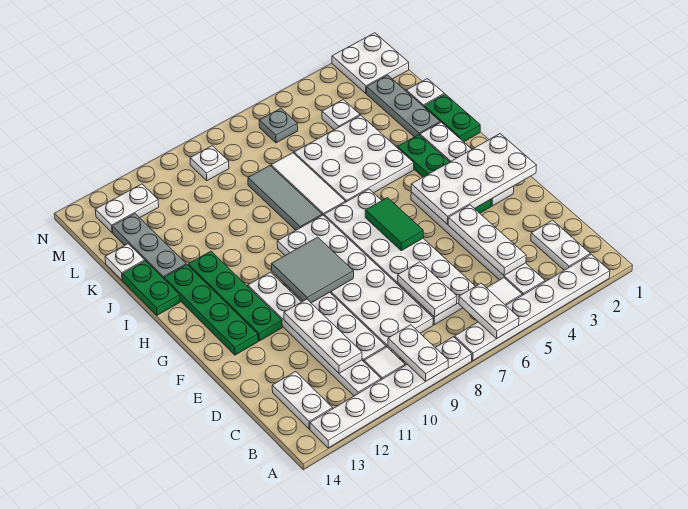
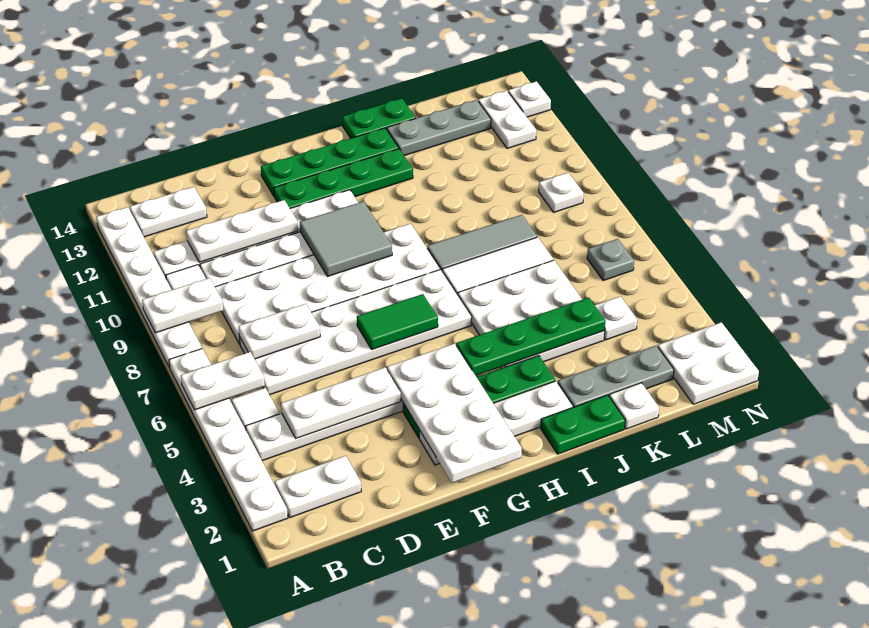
none -> green 1x4 plate [456,297,606,376]
white 1x1 plate [105,244,145,280] -> white 1x1 plate moved to [508,81,551,117]

